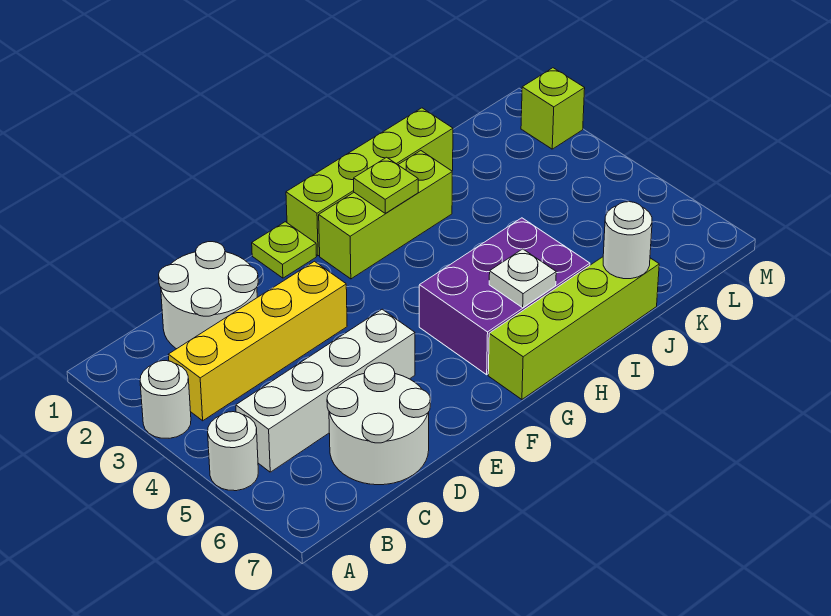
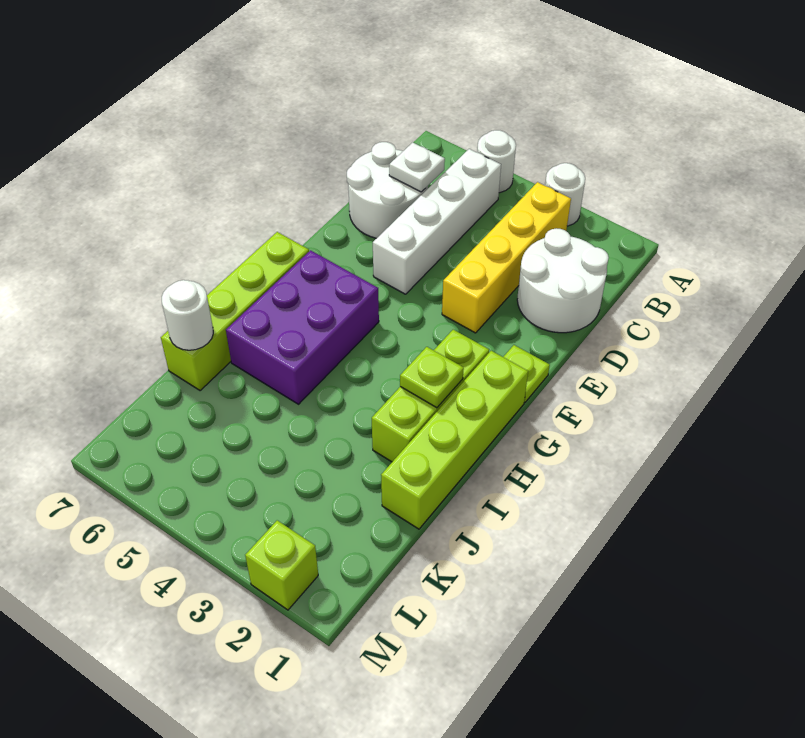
white 1x1 plate [489,249,556,308] -> white 1x1 plate moved to [389,142,445,192]

